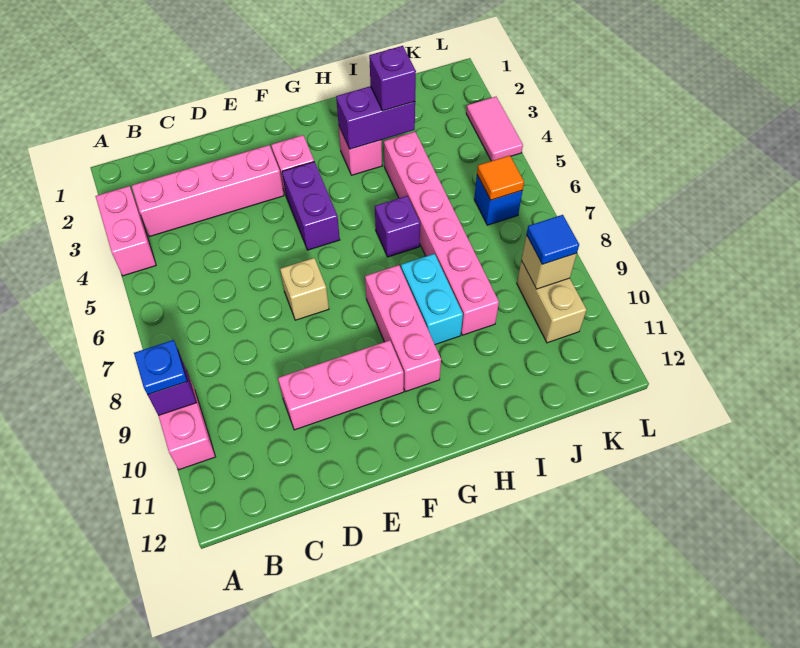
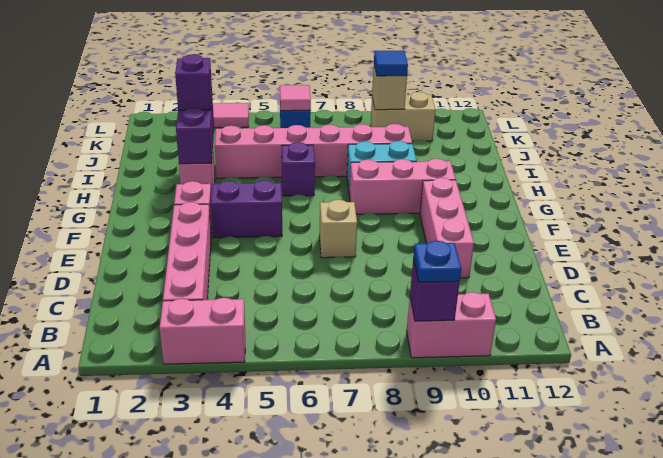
orange 1x1 tile [477,155,524,200] -> pink 1x1 tile [280,85,311,111]

